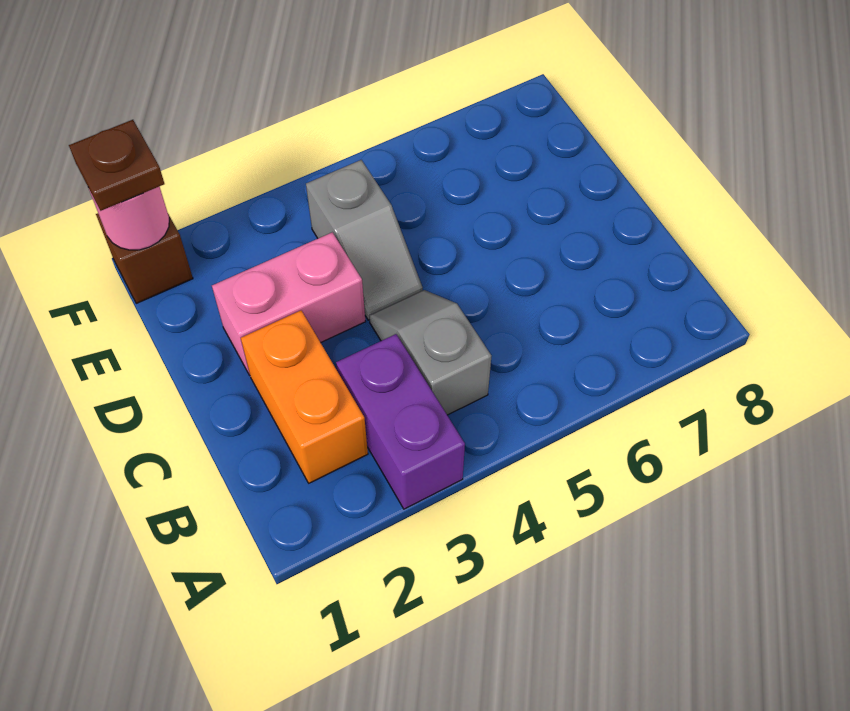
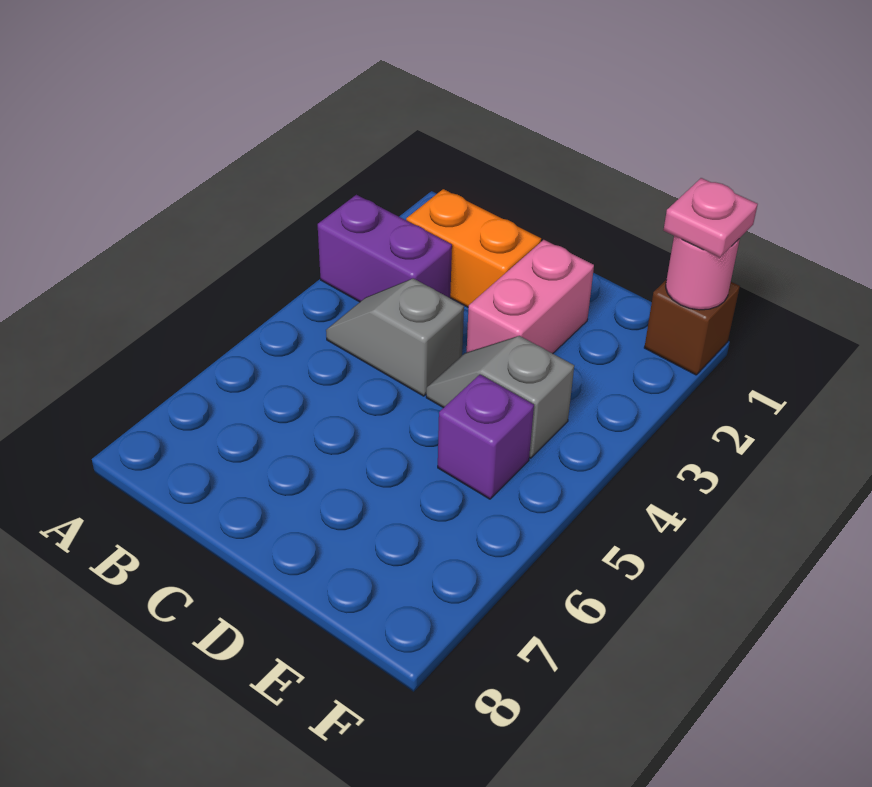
grey 1x2 slope [369,290,491,415] -> grey 1x2 slope turned to [326,278,464,396]
none -> purple 1x1 brick [438,375,534,499]
brown 1x1 plate [69,120,164,211] -> pink 1x1 plate [664,178,758,258]

